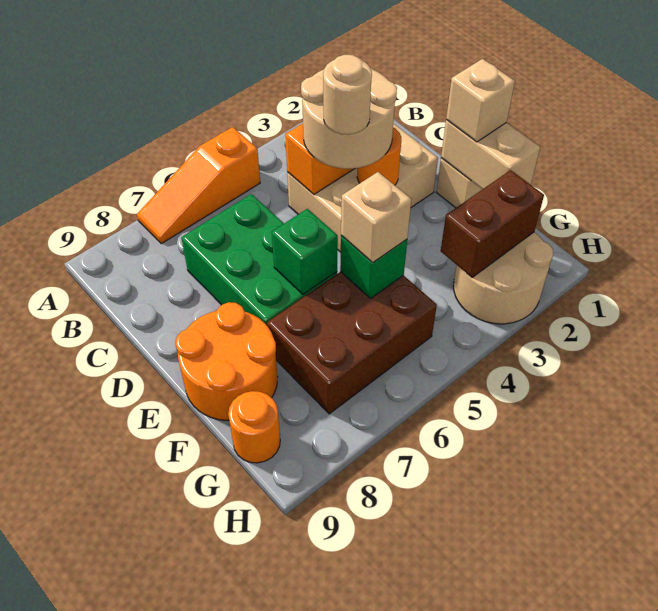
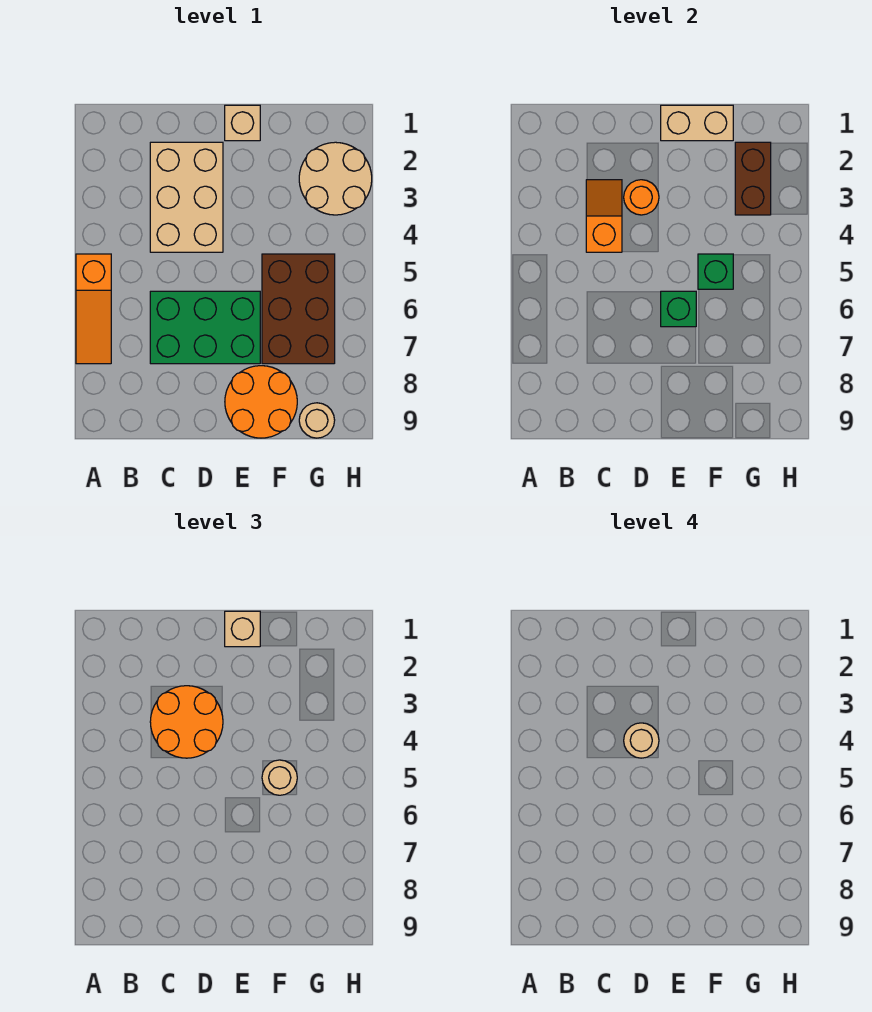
tan 2x2 round brick [301,59,397,169] -> orange 2x2 round brick [150,686,223,758]
tan 1x1 brick [341,172,411,262] -> tan 1x1 round brick [262,760,297,795]
orange 1x1 round brick [228,391,280,463] -> tan 1x1 round brick [299,403,335,438]

